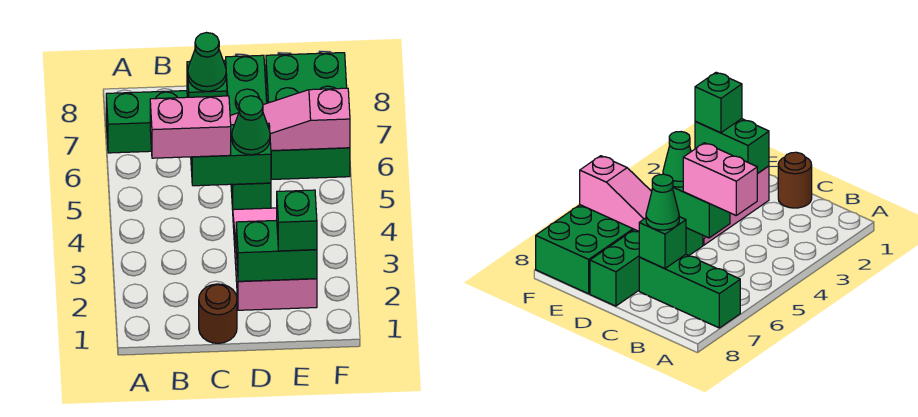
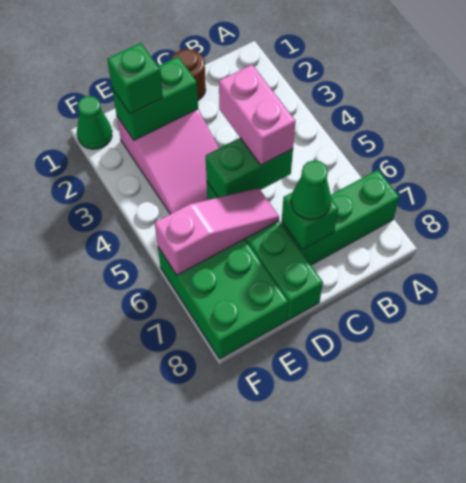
pink 1x2 brick [150,96,231,158] -> pink 1x2 brick turned to [219,65,296,165]
green 1x1 cone [232,96,270,155] -> green 1x1 cone moved to [77,96,112,149]

